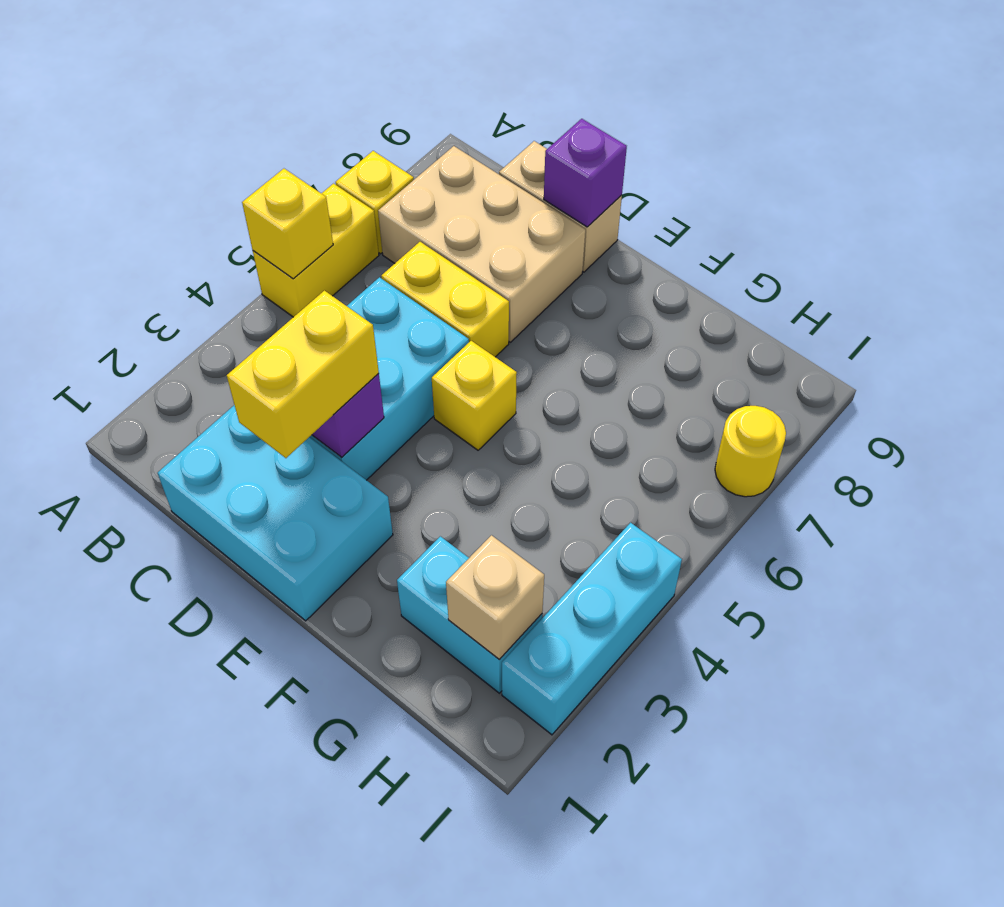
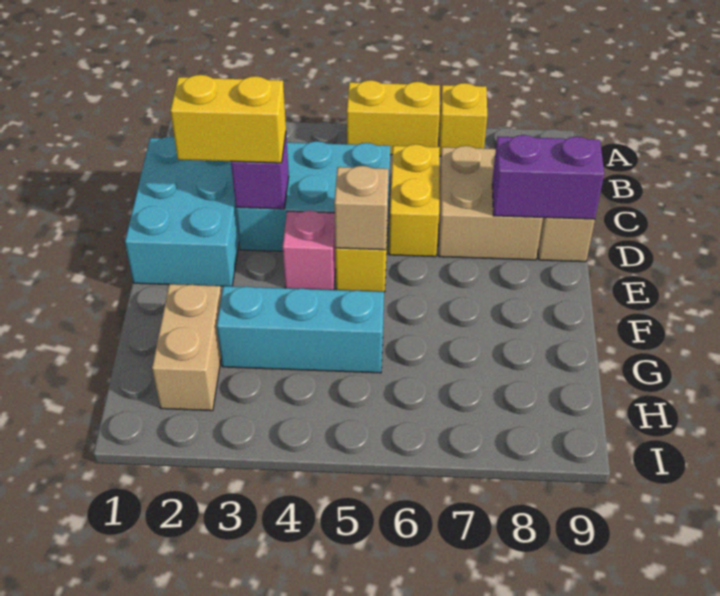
yellow 1x1 brick [242,169,333,279] -> none
tan 2x3 brick [378,146,585,342] -> tan 2x2 brick [439,146,543,260]
purple 1x1 brick [544,119,627,227] -> purple 1x2 brick [492,135,604,219]
none -> pink 1x1 brick [283,211,336,290]
cyan 1x2 brick [397,536,542,693] -> tan 1x2 brick [152,284,222,411]
tan 1x1 brick [446,535,544,660] -> tan 1x1 brick moved to [334,166,389,250]
cyan 1x3 brick [502,523,682,735] -> cyan 1x3 brick moved to [217,286,384,373]
yellow 1x1 round brick [715,406,786,497] -> none

